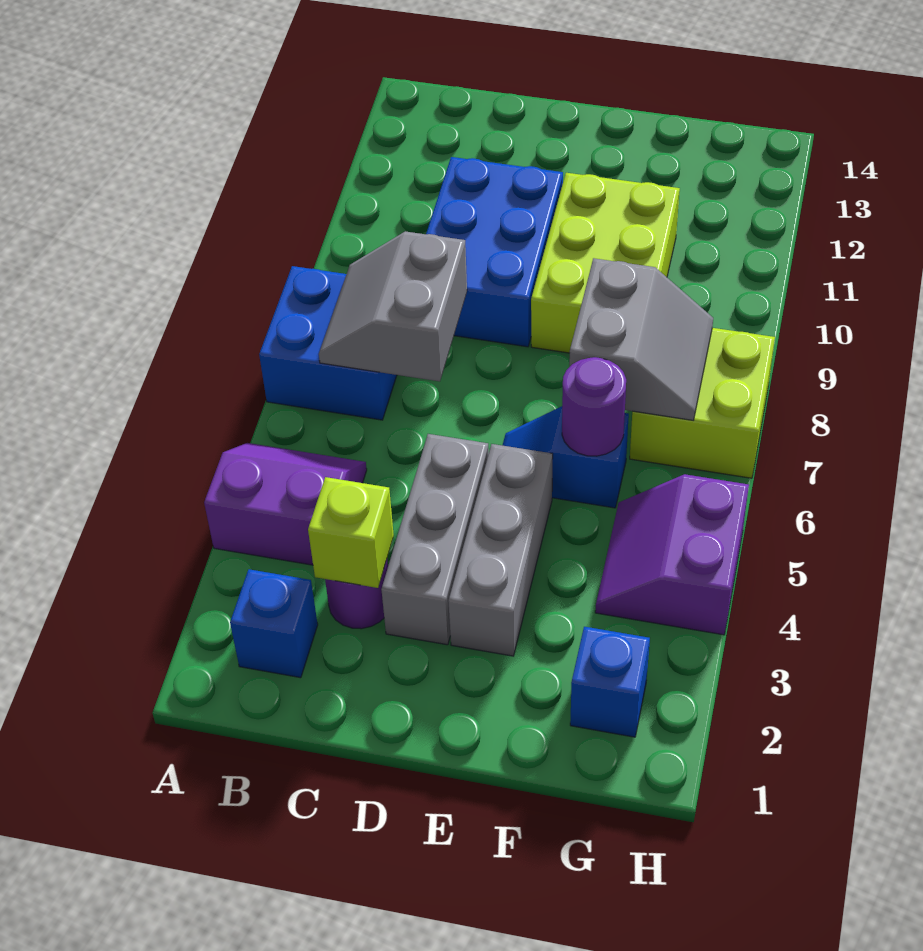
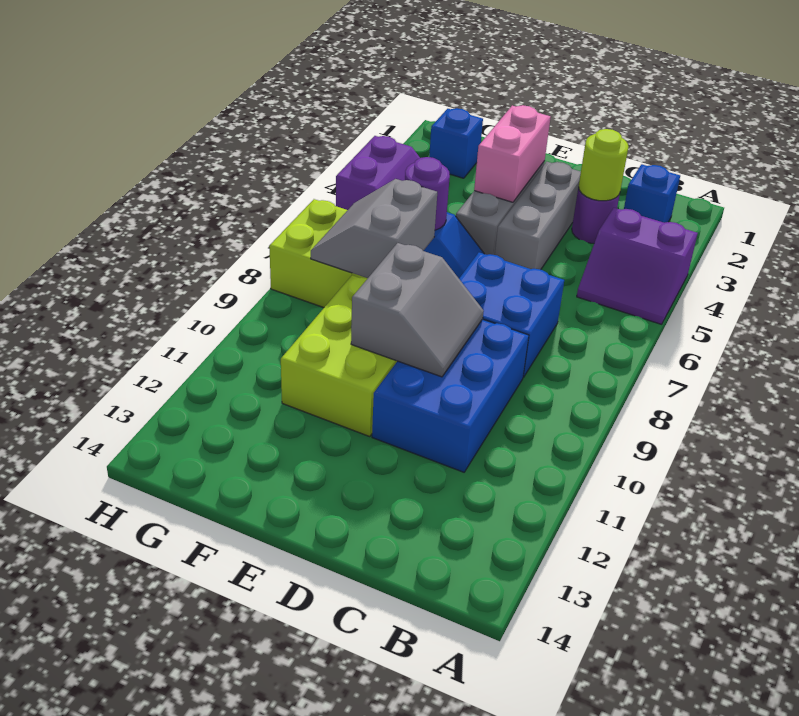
blue 2x2 brick [259,266,397,420] -> blue 2x2 brick moved to [459,253,564,377]
grey 2x2 slope [319,231,467,381] -> grey 2x2 slope moved to [351,243,484,377]
lime 1x1 brick [308,477,394,588] -> lime 1x1 round brick [579,129,629,201]
none -> pink 1x2 brick [474,105,551,202]

